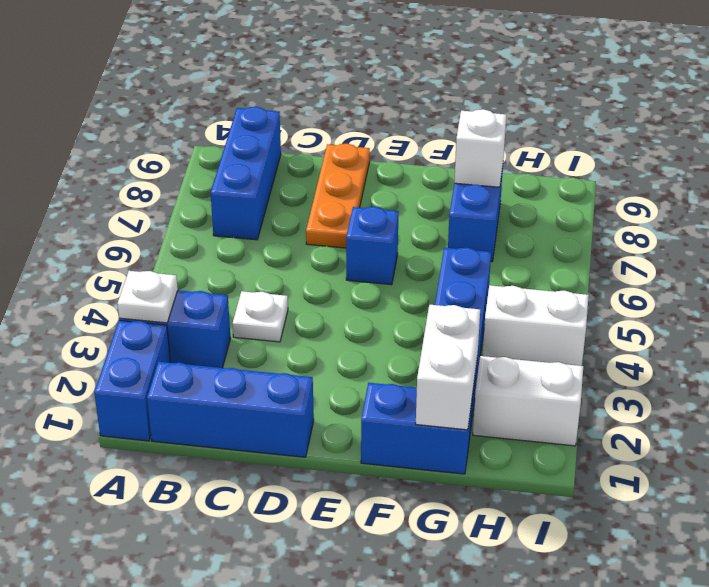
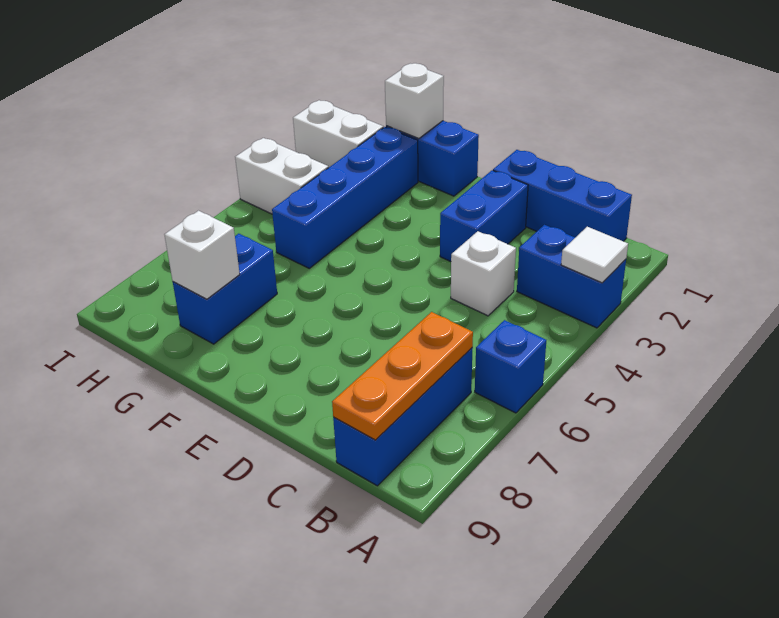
blue 1x2 brick [94,320,170,441] -> blue 1x2 brick moved to [440,170,528,261]
white 1x1 plate [118,271,178,323] -> white 1x1 tile [561,227,628,283]
white 1x1 plate [233,291,288,342] -> white 1x1 brick [451,231,516,316]
orange 1x3 plate [306,144,370,248] -> orange 1x3 plate moved to [332,312,473,440]
blue 1x1 brick [346,207,399,285] -> blue 1x1 brick moved to [475,320,546,413]
white 1x2 brick [416,305,480,430] -> white 1x1 brick [385,63,444,139]

